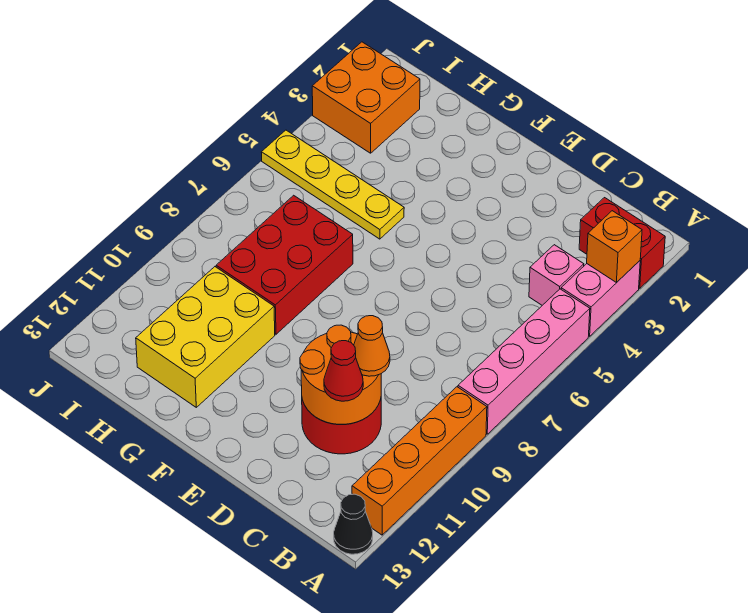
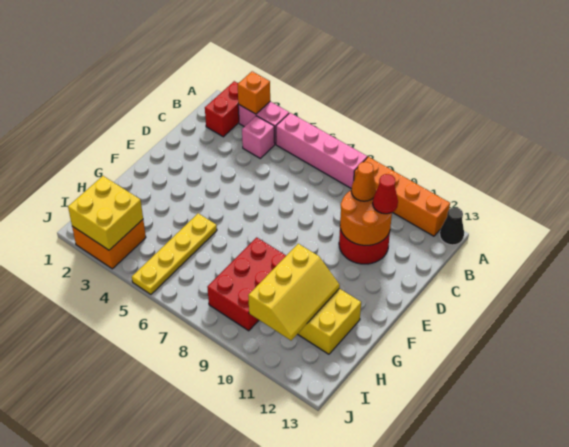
red 2x3 brick [216,195,353,334] -> red 2x3 brick turned to [207,237,286,331]
none -> yellow 2x3 slope [248,244,340,340]
none -> yellow 2x2 brick [68,176,143,250]

